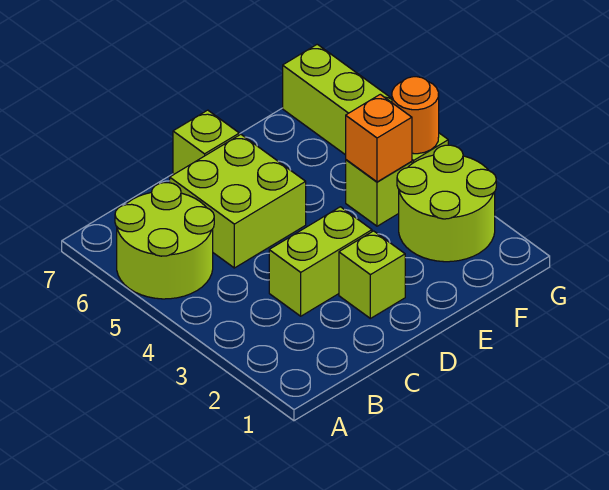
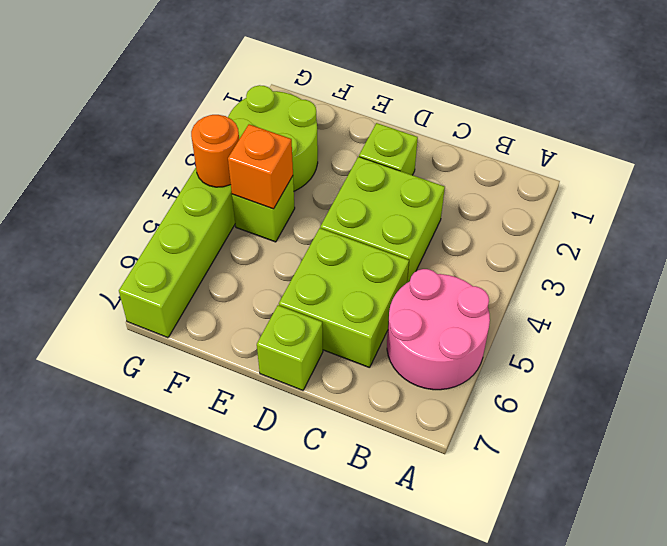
lime 2x2 round brick [115,183,214,299] -> pink 2x2 round brick [387,269,490,390]
lime 1x2 brick [269,207,372,316] -> lime 2x2 brick [320,157,445,283]

